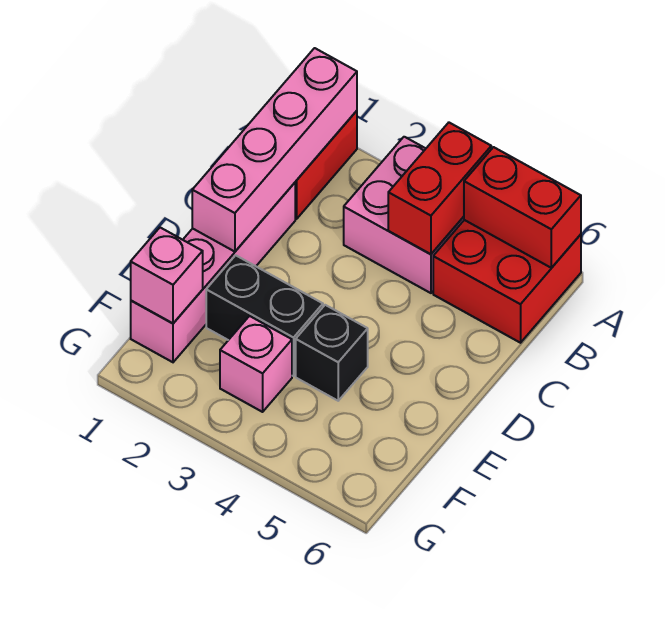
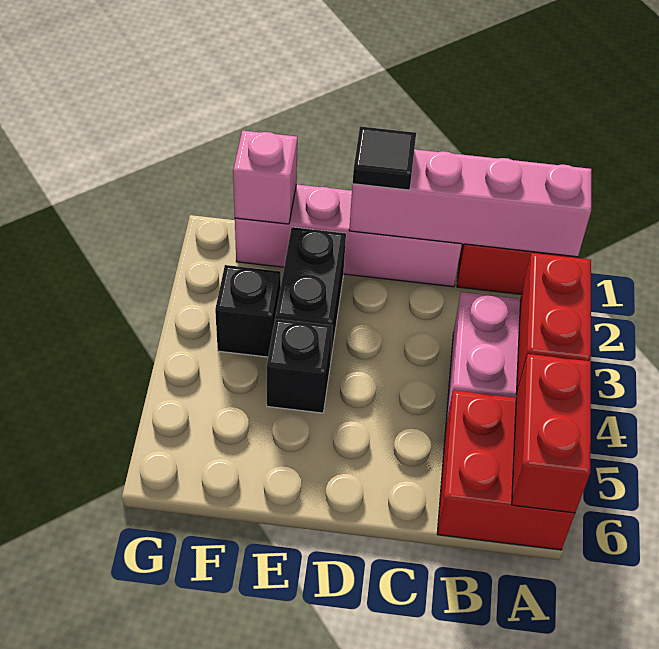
red 1x2 brick [388,123,491,254] -> red 1x2 brick turned to [517,253,591,393]
none -> black 1x1 tile [353,126,416,190]
pink 1x1 brick [220,316,292,412] -> black 1x1 brick [215,265,281,357]

